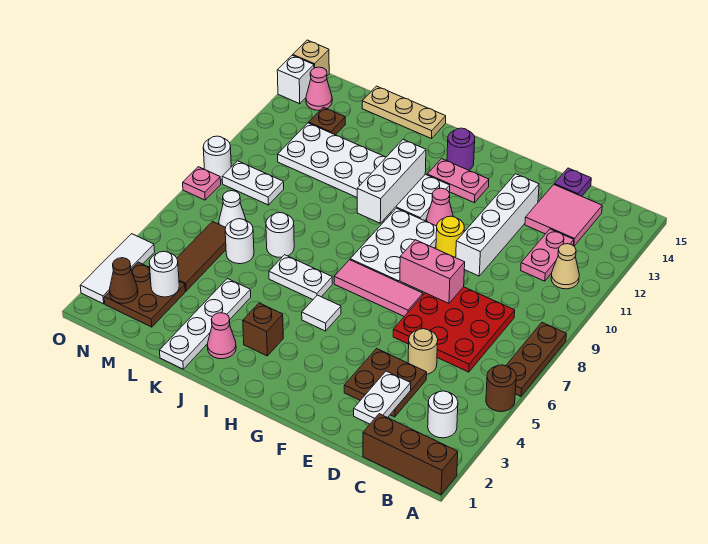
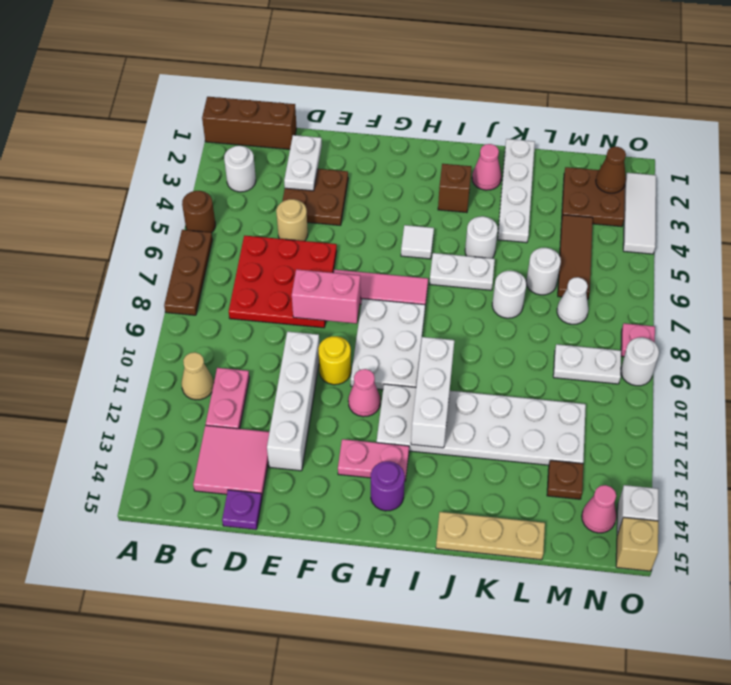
white 1x1 round brick [149,251,179,297] -> white 1x1 round brick moved to [465,216,498,258]

